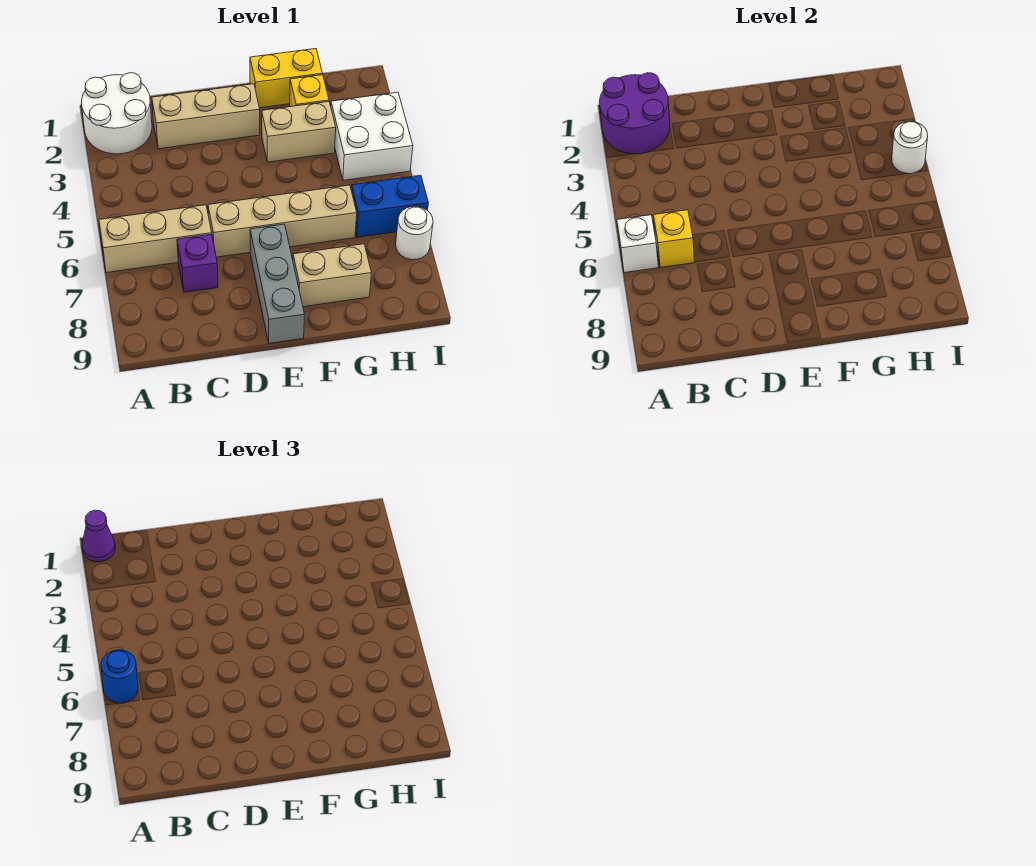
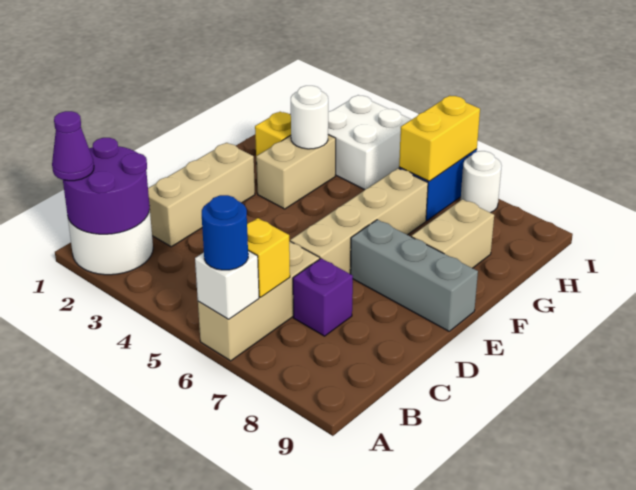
yellow 1x2 brick [250,49,323,108] -> yellow 1x2 brick moved to [399,95,480,181]
white 1x1 round brick [892,122,928,174] -> white 1x1 round brick moved to [291,86,328,149]

